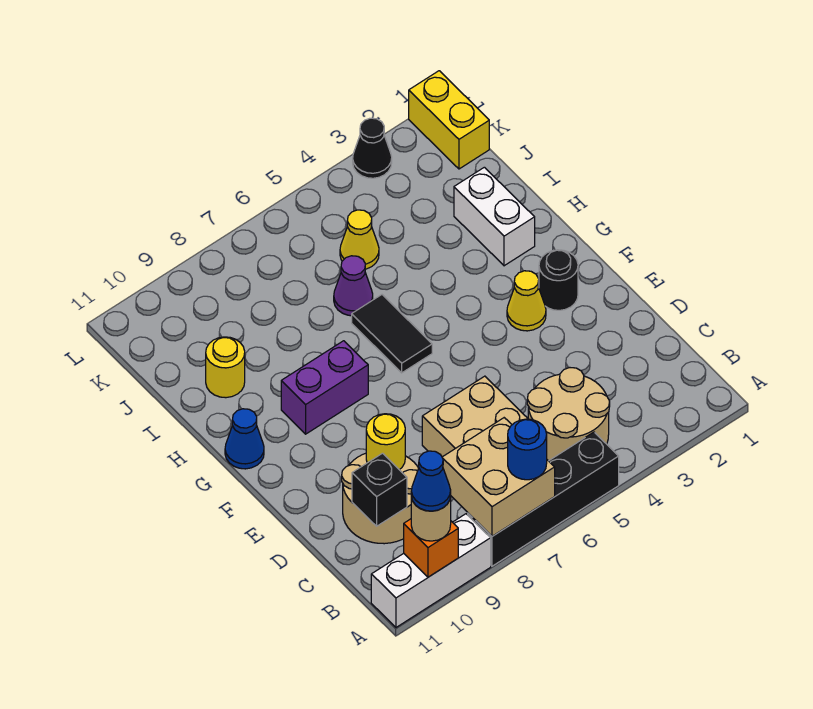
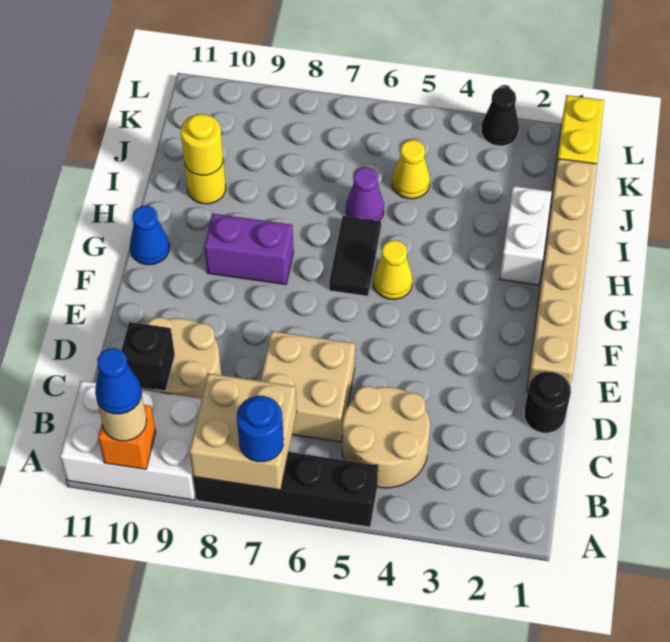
white 1x3 brick [371,514,491,627] -> white 2x3 brick [60,381,202,500]
yellow 1x1 round brick [366,414,405,470] -> yellow 1x1 round brick moved to [181,114,223,175]
none -> tan 1x6 brick [527,159,597,393]
black 1x1 round brick [539,250,578,310] -> black 1x1 round brick moved to [524,372,571,433]
yellow 1x1 cone [507,271,546,331] -> yellow 1x1 cone moved to [373,240,413,299]

